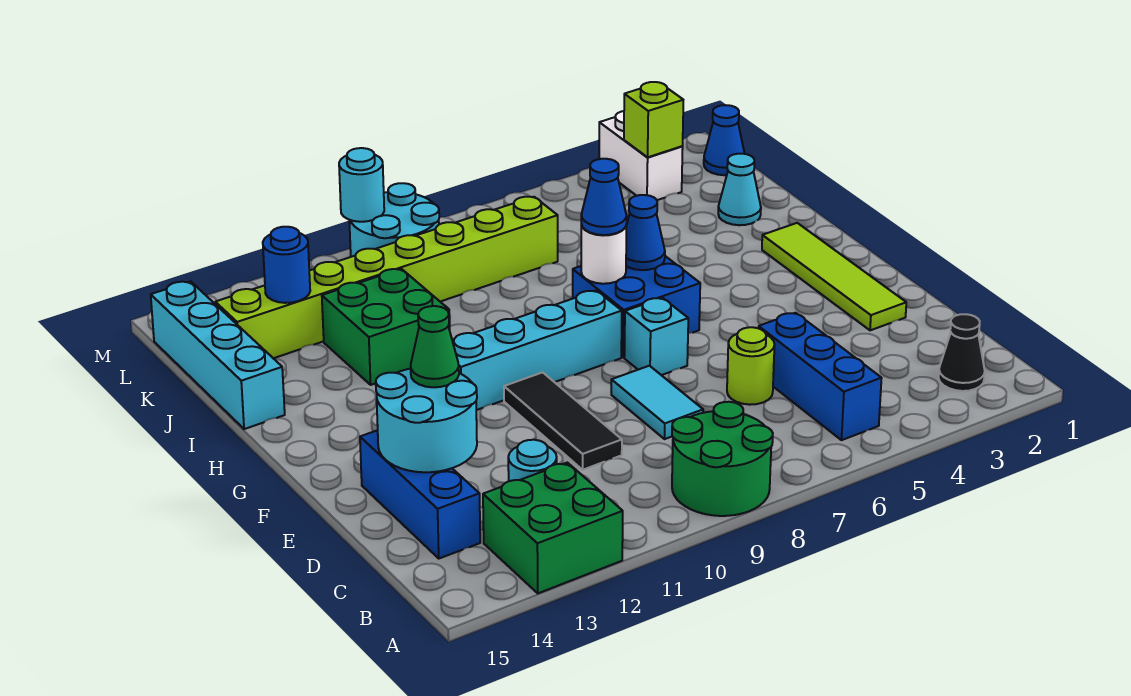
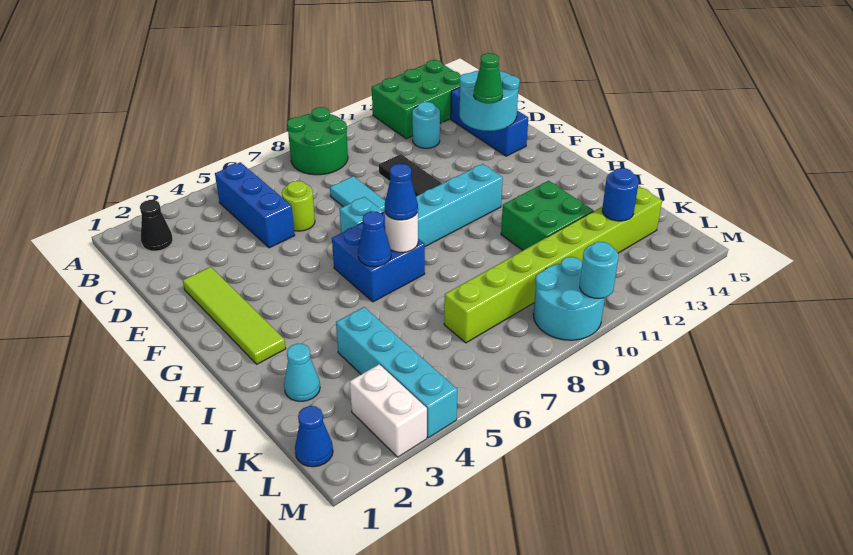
green 2x2 brick [483,463,623,593] -> green 2x3 brick [372,60,461,139]
cyan 1x4 brick [151,281,285,429] -> cyan 1x4 brick moved to [336,307,457,438]
lime 1x1 brick [624,82,683,157] -> none

